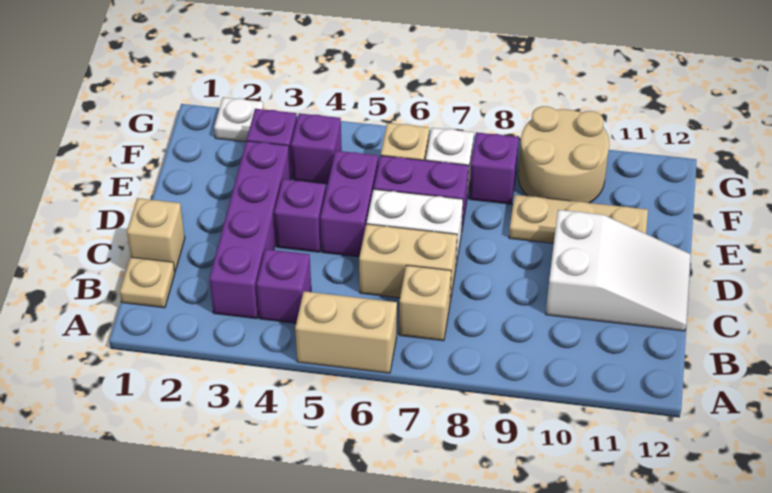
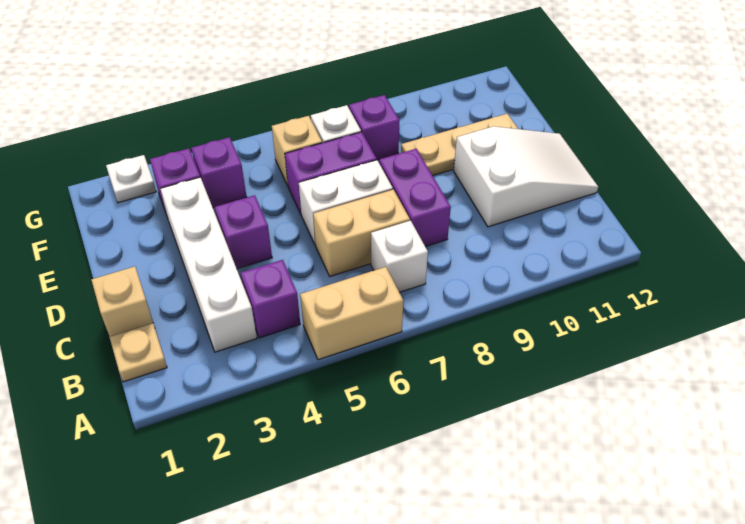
purple 1x4 brick [209,141,291,319] -> white 1x4 brick [160,177,257,352]
tan 1x1 brick [399,265,451,341] -> white 1x1 brick [371,221,428,292]
purple 1x2 brick [320,151,378,257] -> purple 1x2 brick moved to [379,149,451,247]
tan 2x2 round brick [518,106,609,203] -> none

